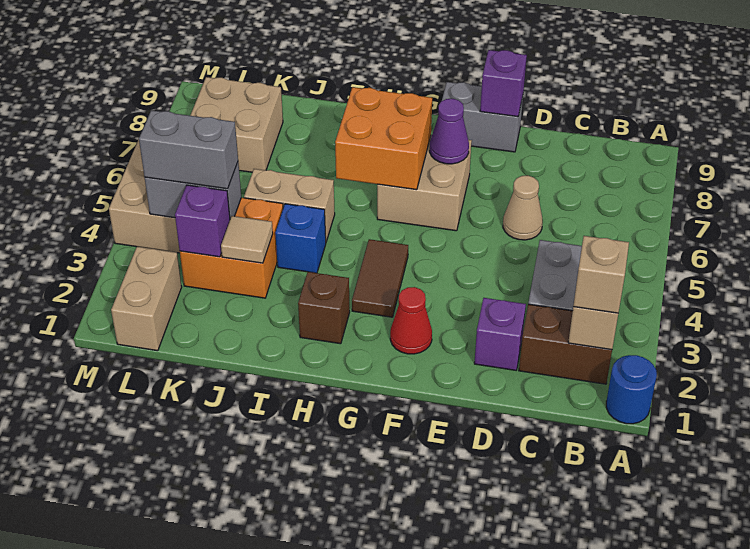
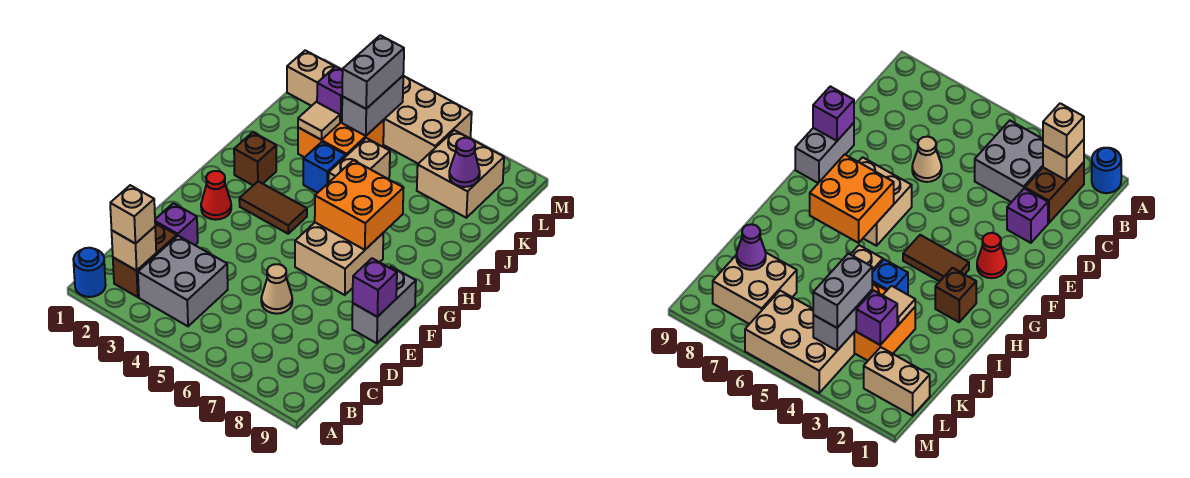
purple 1x1 cone [430,99,469,164] -> purple 1x1 cone moved to [449,138,480,187]

